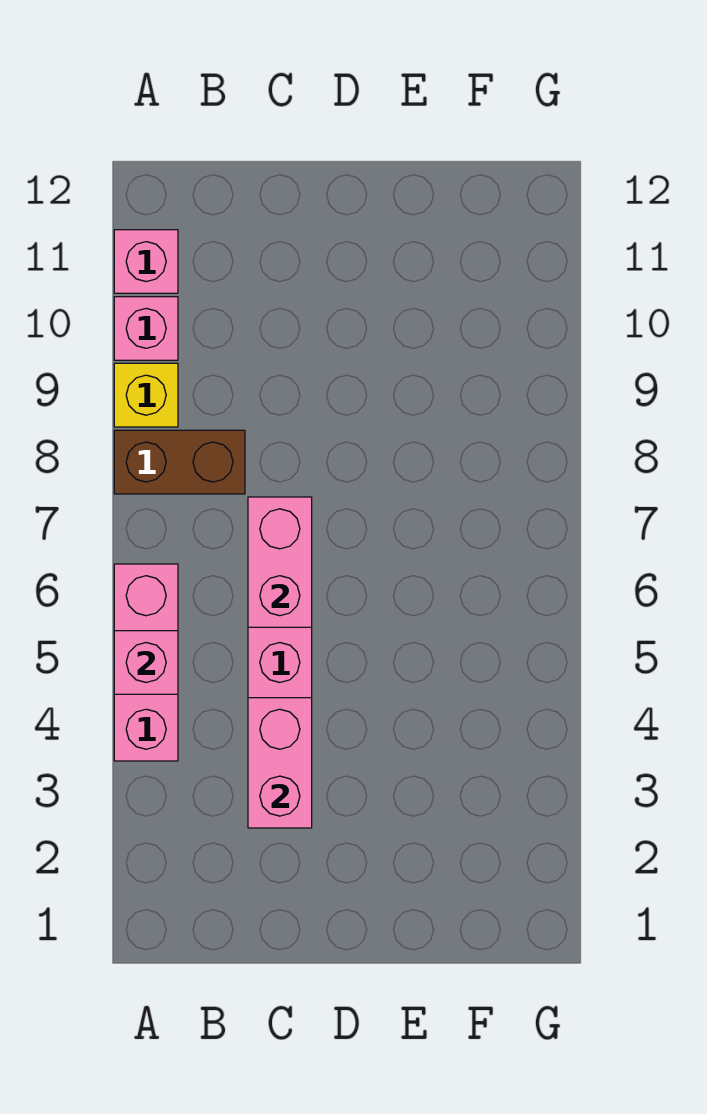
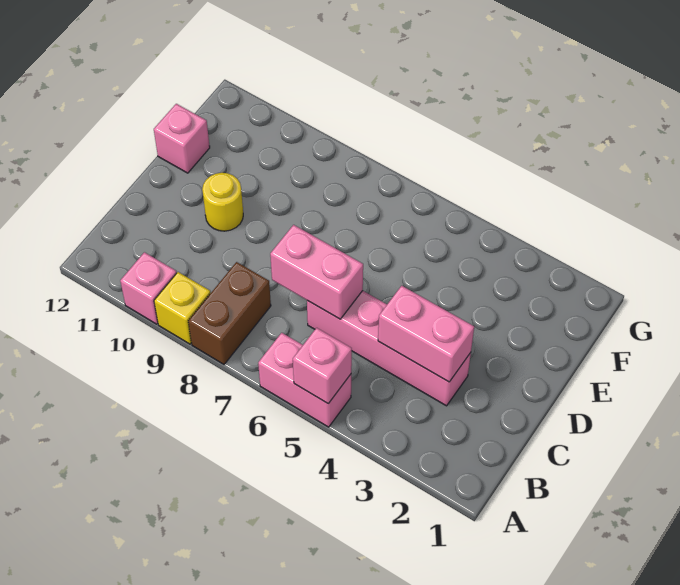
pink 1x3 brick [114,564,178,761] -> pink 1x2 brick [258,333,351,427]
pink 1x1 brick [114,230,178,293] -> pink 1x1 brick moved to [154,104,210,173]
none -> yellow 1x1 round brick [202,173,243,231]

